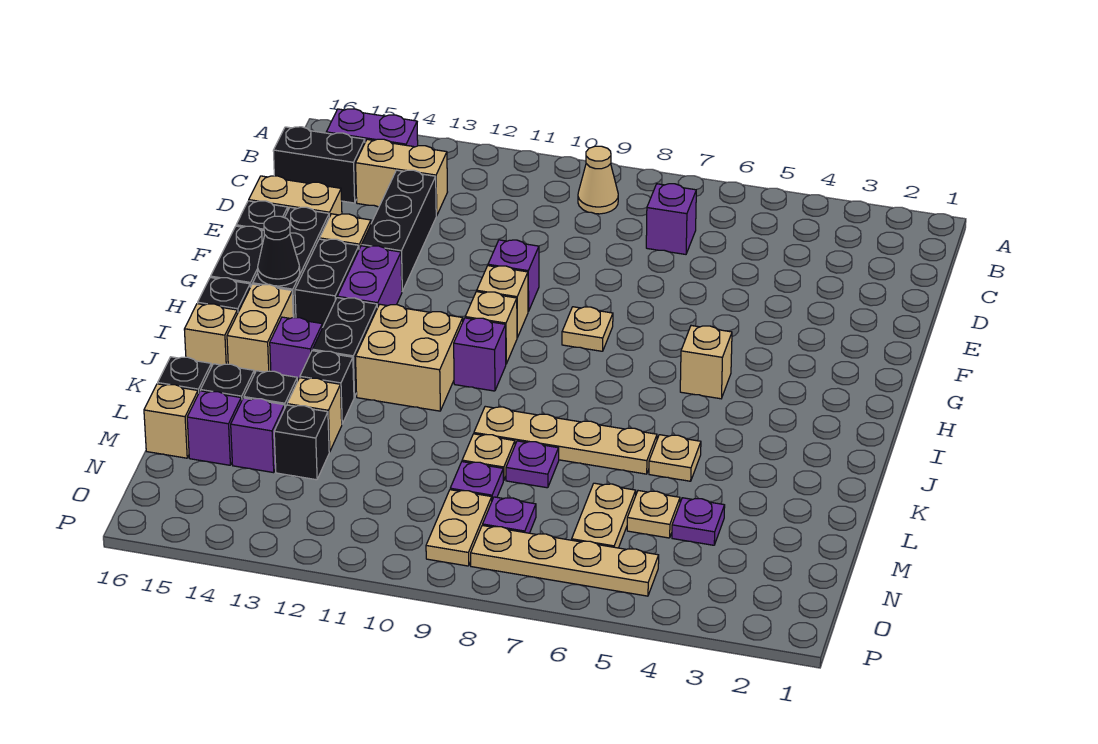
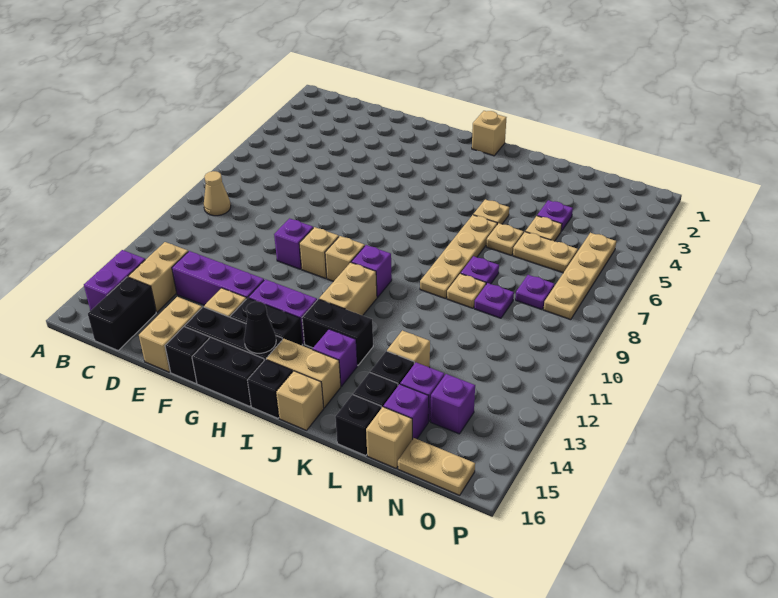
purple 1x1 brick [646,184,696,254] -> purple 1x1 brick moved to [431,374,475,434]
black 1x3 brick [362,170,436,291] -> purple 1x3 brick [172,251,264,305]
tan 1x1 plate [562,307,613,351] -> tan 1x1 plate moved to [486,223,524,256]
tan 1x1 brick [680,326,732,399] -> tan 1x1 brick moved to [472,111,507,156]
tan 2x2 brick [356,304,463,411] -> tan 1x2 brick [319,262,377,316]
black 1x1 brick [300,351,354,424] -> none
black 1x1 brick [274,405,329,480] -> none
tan 1x2 plate [426,490,492,566] -> tan 1x2 plate moved to [398,438,475,495]

